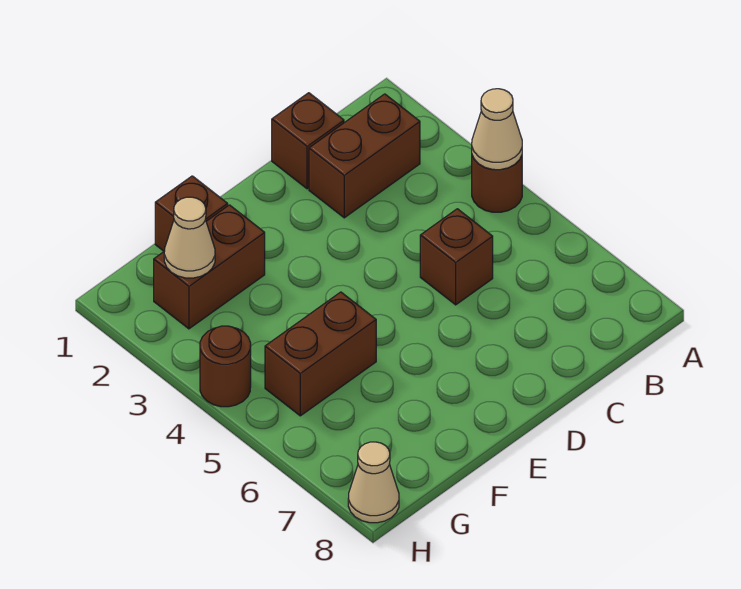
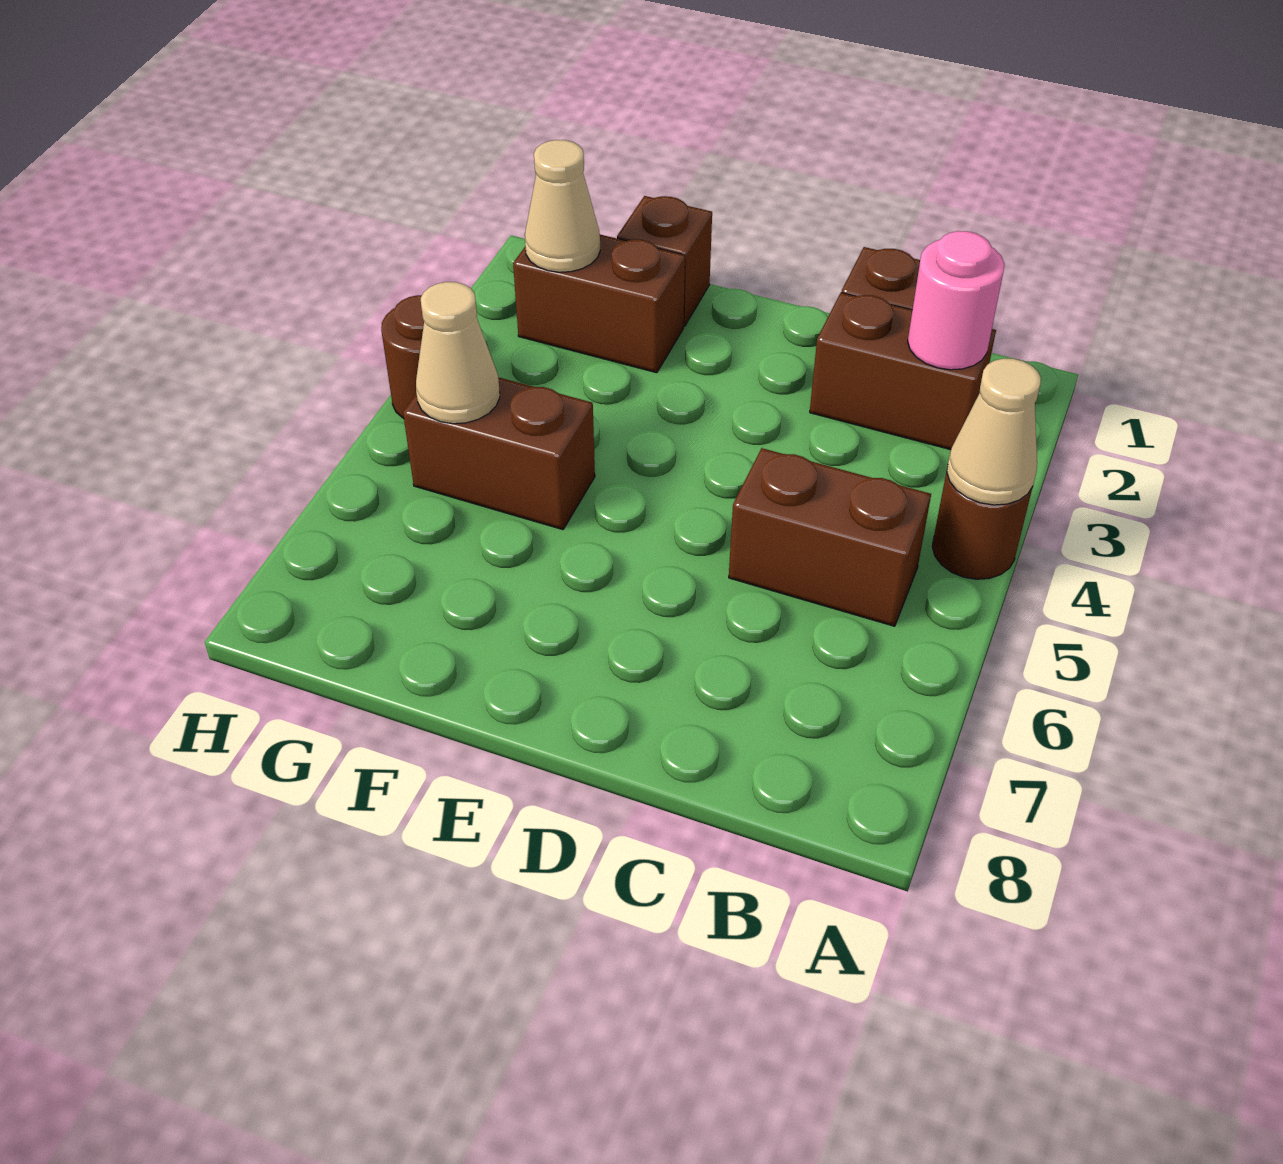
none -> pink 1x1 round brick [908,231,1004,370]
brown 1x1 brick [420,209,493,305] -> brown 1x2 brick [729,448,931,626]
tan 1x1 cone [348,442,399,523] -> tan 1x1 cone moved to [416,282,500,424]

